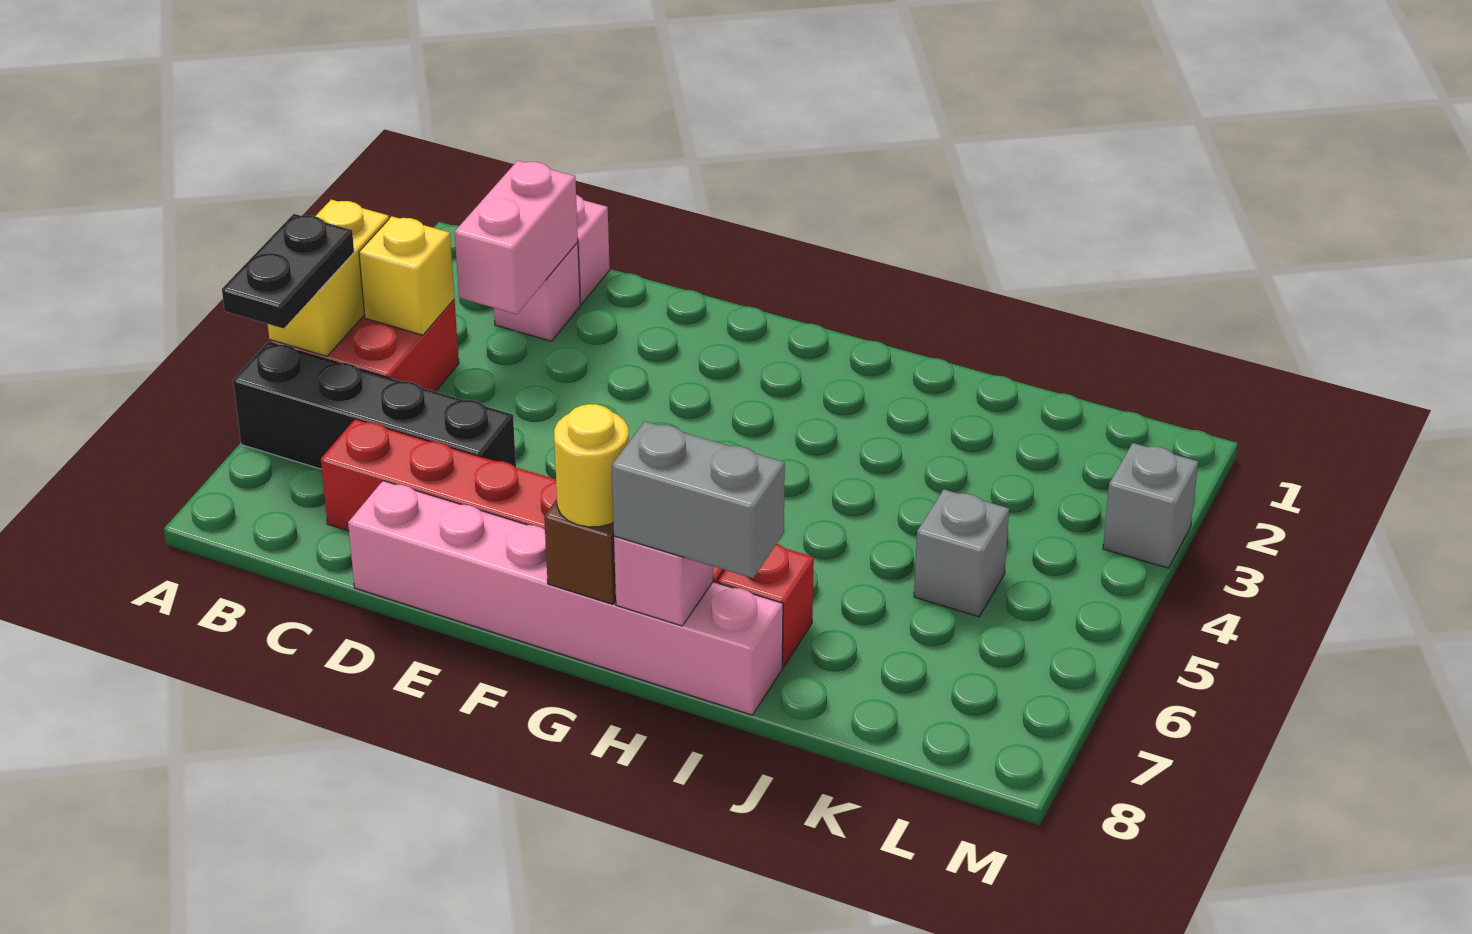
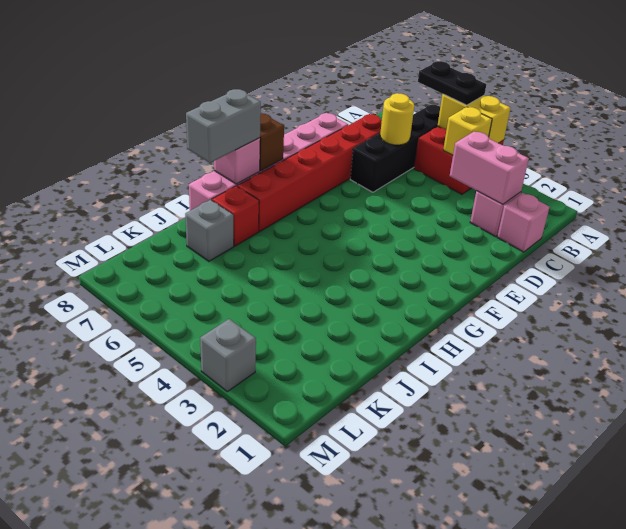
yellow 1x1 round brick [554,404,629,527] -> yellow 1x1 round brick moved to [380,93,414,145]
grey 1x1 brick [914,490,1009,617] -> grey 1x1 brick moved to [185,200,234,261]

